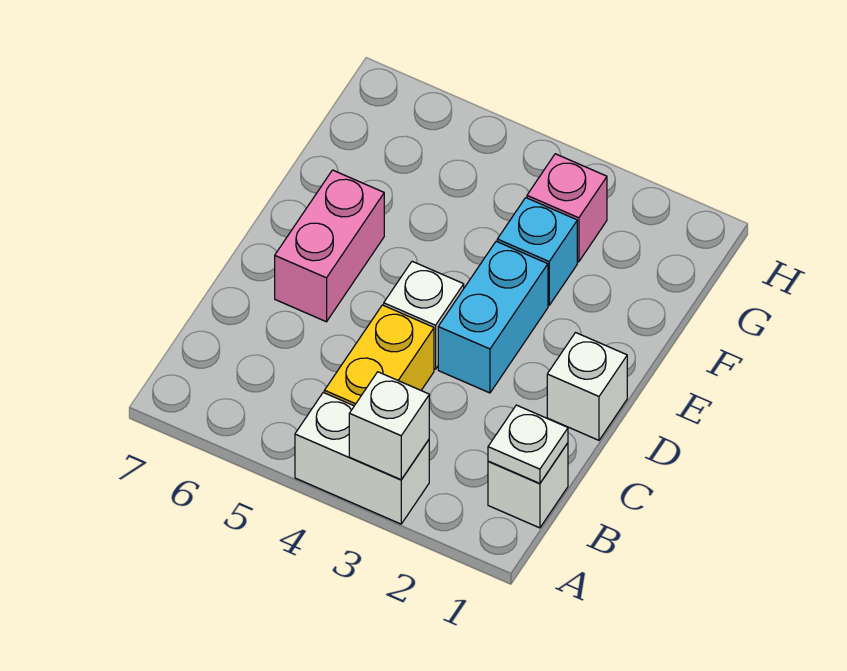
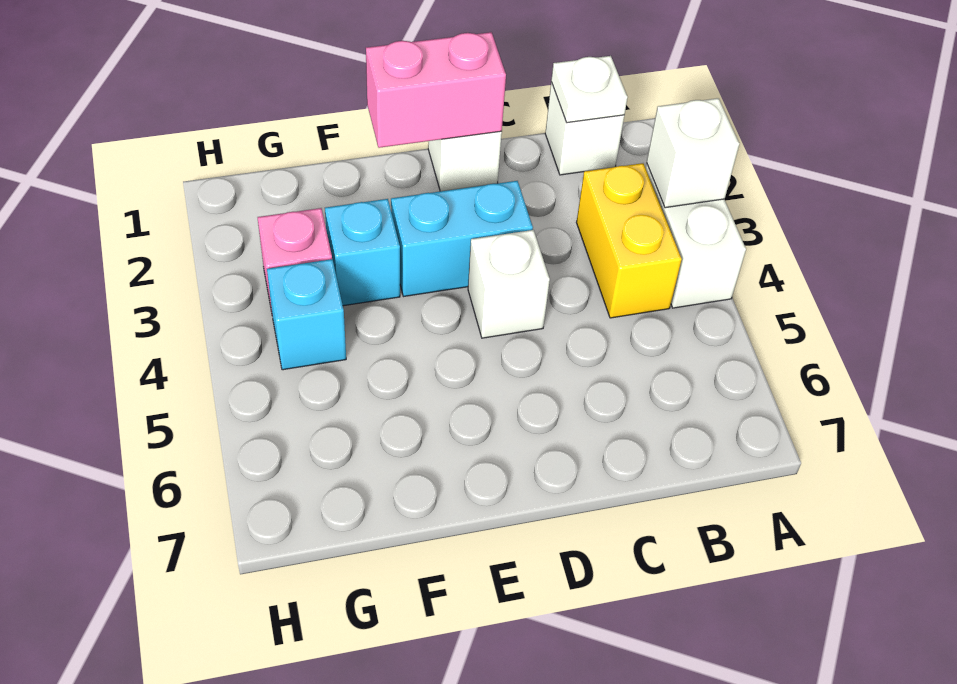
yellow 1x2 brick [324,305,434,406] -> yellow 1x2 brick turned to [577,163,682,318]
pink 1x2 brick [275,170,384,322] -> pink 1x2 brick moved to [366,32,506,148]
none -> cyan 1x1 brick [267,259,346,370]

